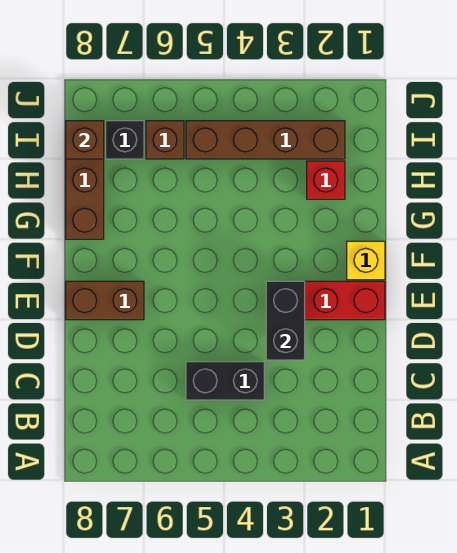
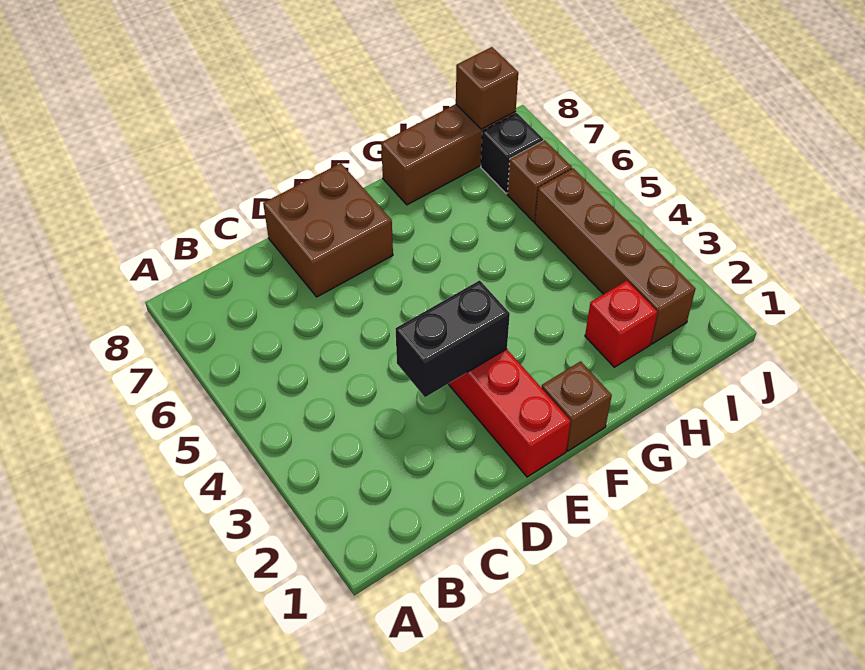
black 1x2 brick [186,362,264,400] -> none
brown 1x2 brick [66,281,144,320] -> brown 2x2 brick [263,163,393,297]
yellow 1x1 brick [347,241,385,280] -> brown 1x1 brick [542,361,612,451]

